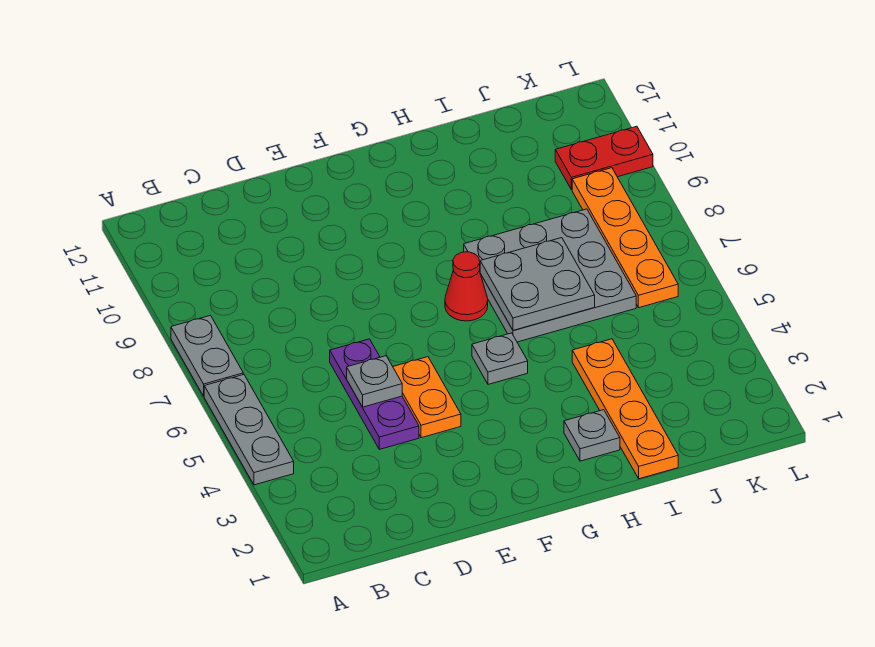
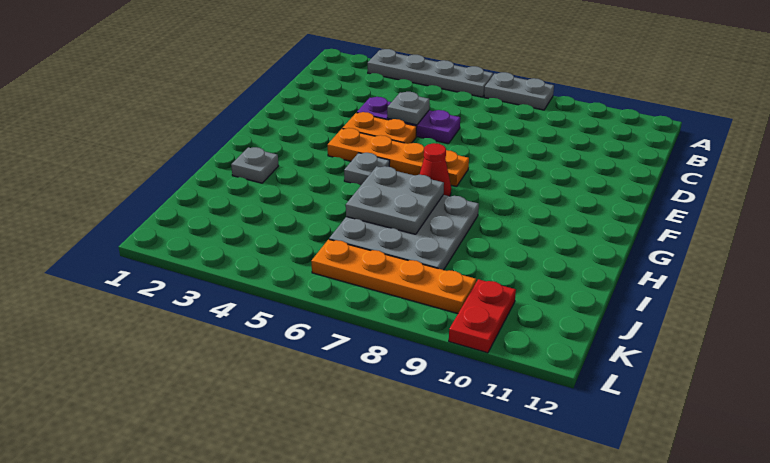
grey 1x3 plate [204,374,294,485] -> grey 1x4 plate [368,49,493,97]
orange 1x4 plate [572,339,678,479] -> orange 1x4 plate moved to [328,128,469,187]

